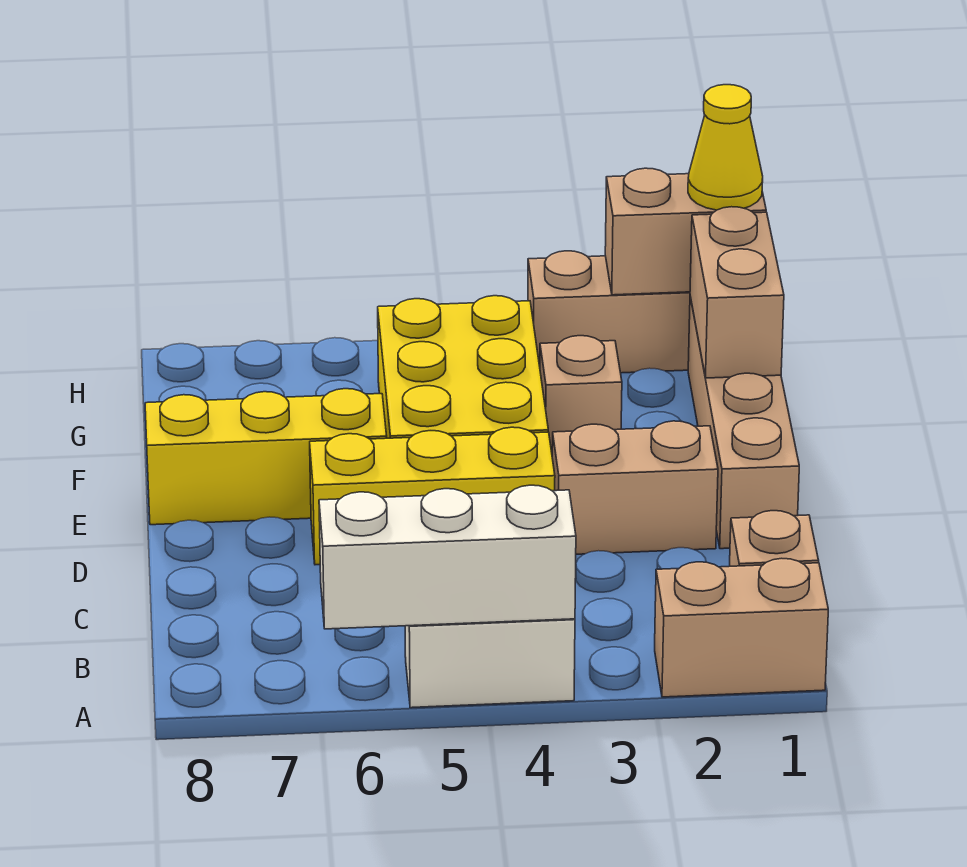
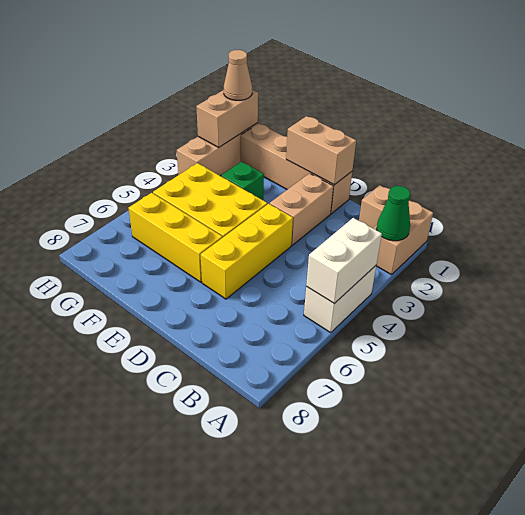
none -> green 1x1 cone [377,186,410,241]
white 1x3 brick [319,485,576,629] -> white 1x2 brick [306,218,382,304]
yellow 1x3 brick [145,389,387,525] -> yellow 1x3 brick turned to [129,193,222,282]
tan 1x2 brick [690,207,784,378] -> tan 1x2 brick moved to [286,116,356,185]
tan 1x1 brick [540,336,622,452] -> green 1x1 brick [221,162,264,200]
yellow 1x1 cone [688,85,763,210] -> tan 1x1 cone [224,50,252,100]

